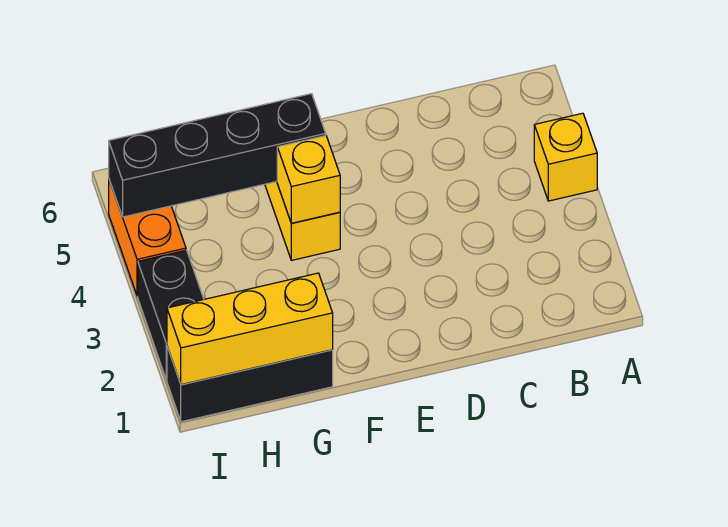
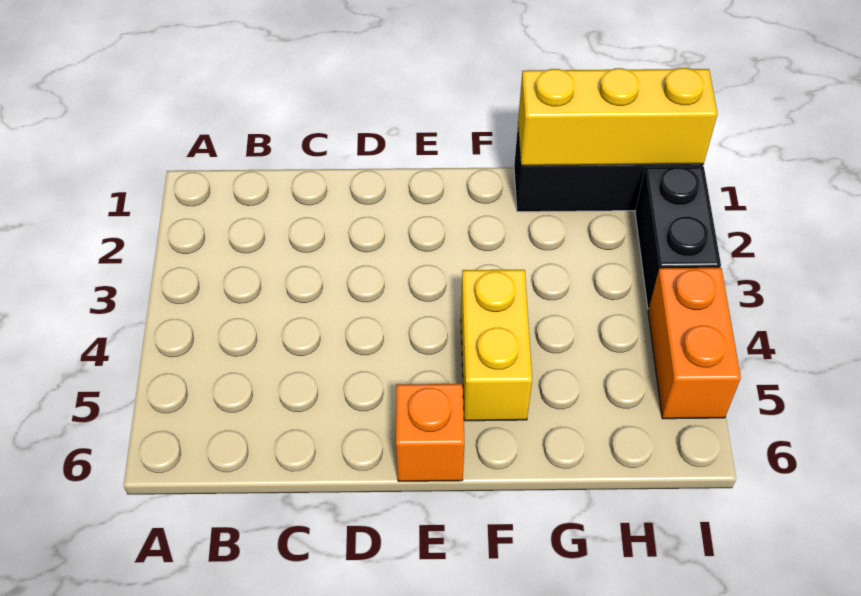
yellow 1x1 brick [534,113,597,201] -> none
none -> orange 1x1 brick [396,384,465,481]
yellow 1x1 brick [277,136,340,223] -> none
black 1x4 brick [109,94,326,217] -> none

